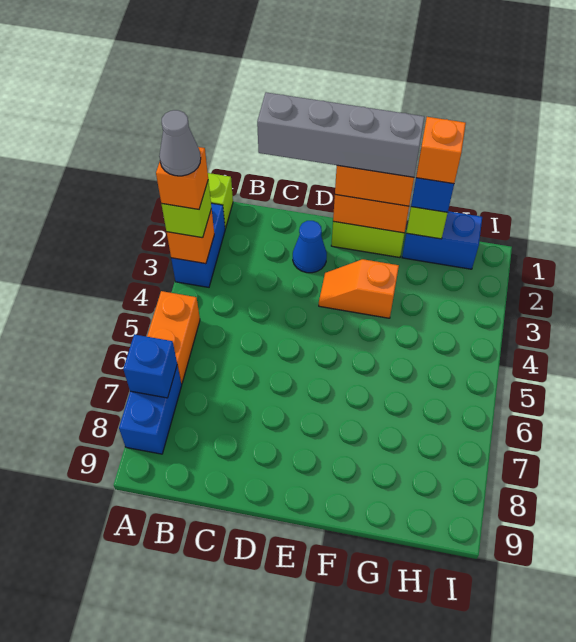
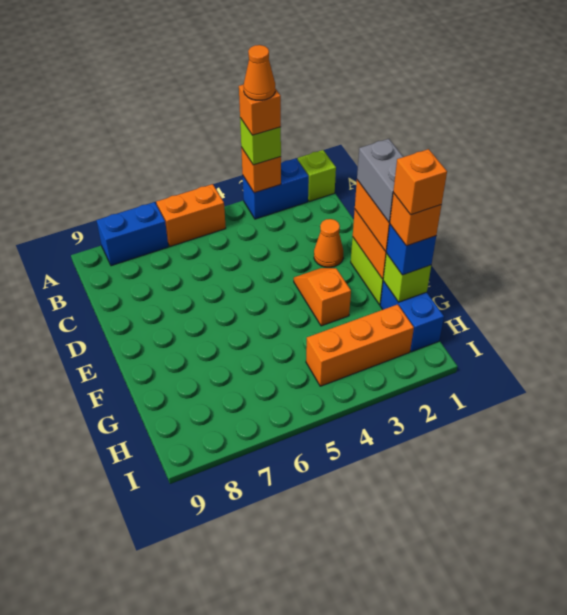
grey 1x1 cone [159,110,201,176] -> orange 1x1 cone [244,45,275,100]
blue 1x1 brick [123,334,177,398] -> none
grey 1x4 brick [257,92,425,177] -> grey 1x2 brick [357,139,403,222]
blue 1x1 cone [293,221,327,273] -> orange 1x1 cone [314,219,343,267]
none -> orange 1x1 brick [393,149,447,215]
none -> orange 1x3 brick [306,304,414,386]

